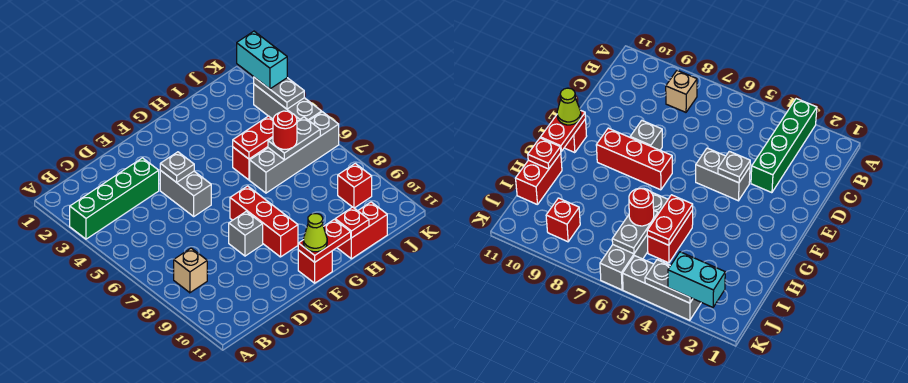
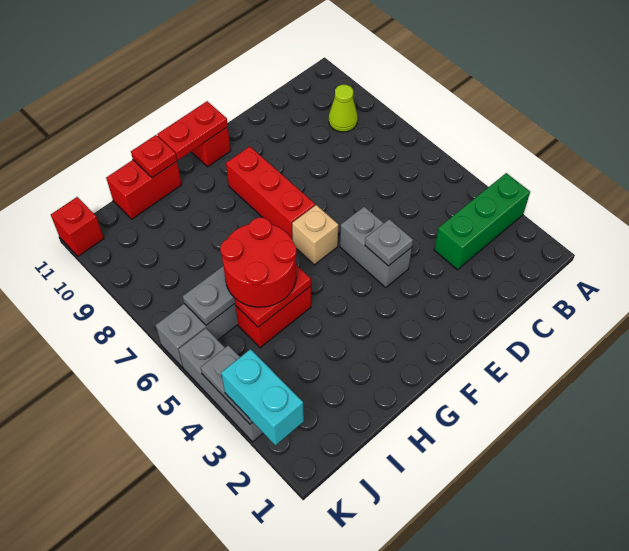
green 1x4 brick [70,158,159,239] -> green 1x3 brick [434,173,530,270]
tan 1x1 brick [174,248,207,293] -> tan 1x1 brick moved to [292,205,338,265]
grey 1x1 brick [229,211,263,256] -> none
lime 1x1 cone [303,214,327,252] -> lime 1x1 cone moved to [329,85,358,132]
red 1x1 round brick [273,111,297,149] -> red 2x2 round brick [220,218,296,307]
red 1x1 brick [338,163,372,208] -> red 1x1 brick moved to [51,197,104,256]

